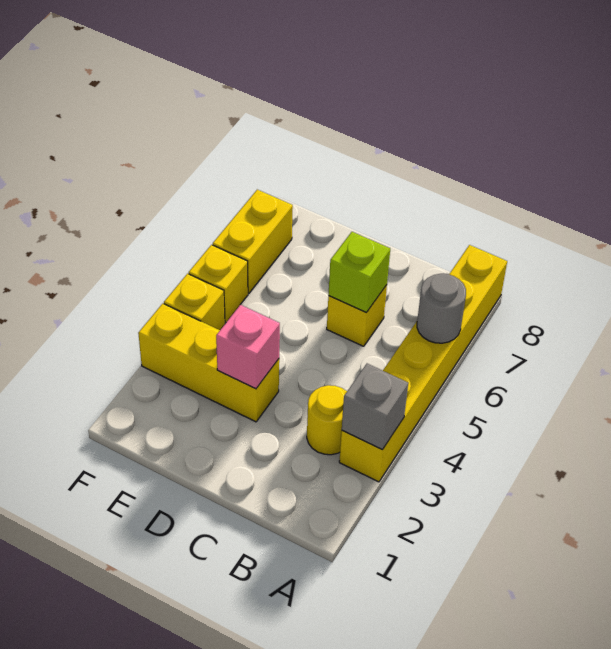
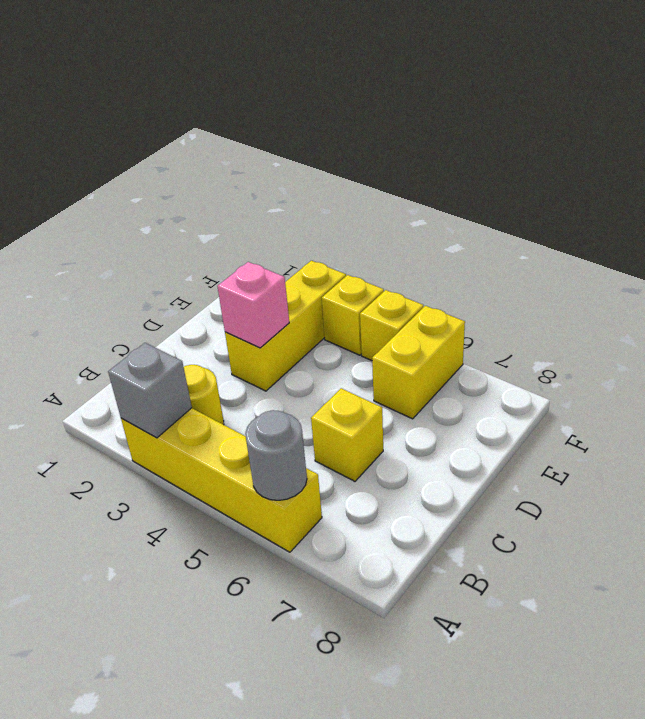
yellow 1x6 brick [339,245,507,482] -> yellow 1x4 brick [121,408,322,552]
lime 1x1 brick [328,232,390,313] -> none
yellow 1x2 brick [213,190,293,293] -> yellow 1x2 brick turned to [372,306,465,419]

